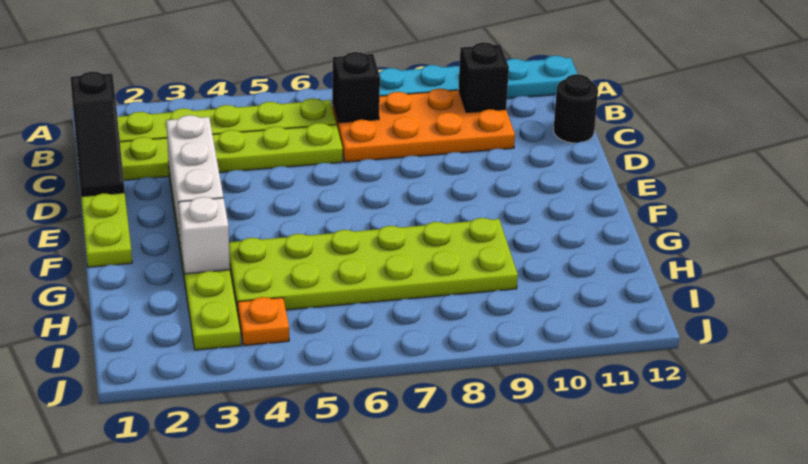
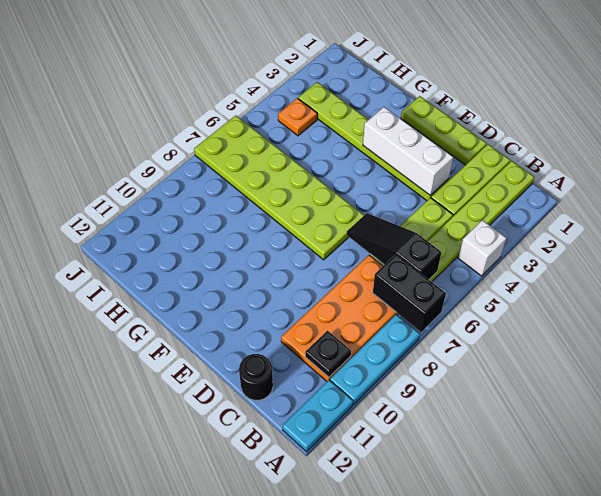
black 1x3 slope [70,72,125,196] -> black 1x3 slope moved to [347,213,441,279]
black 1x1 brick [332,52,380,123] -> black 1x2 brick [373,254,446,332]
black 1x1 brick [458,42,509,113] -> black 1x1 plate [305,331,351,377]
white 1x1 brick [179,197,230,274] -> white 1x1 brick moved to [458,220,506,276]
lime 2x6 plate [229,218,518,312] -> lime 2x6 plate turned to [194,115,364,260]

